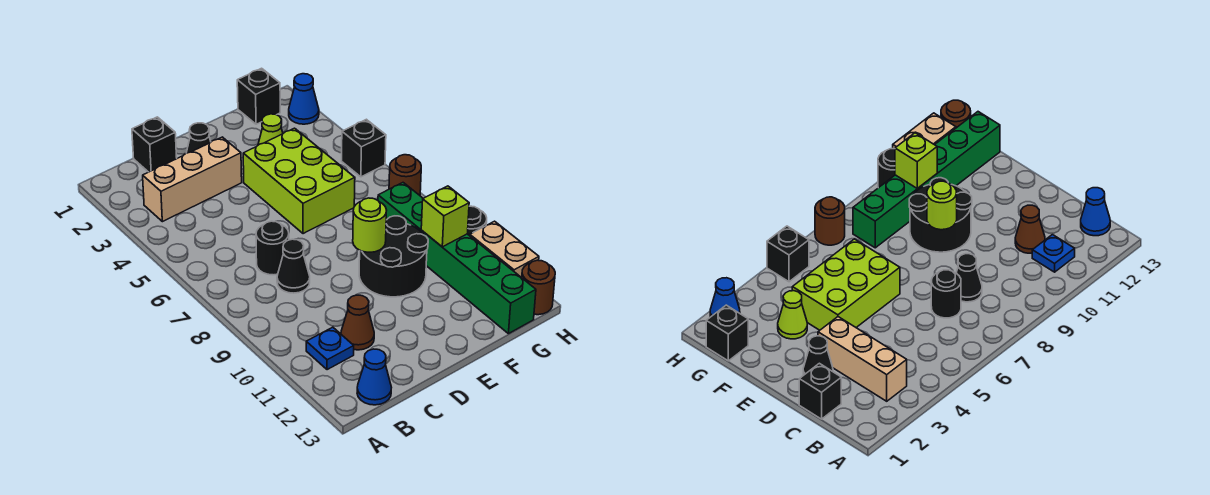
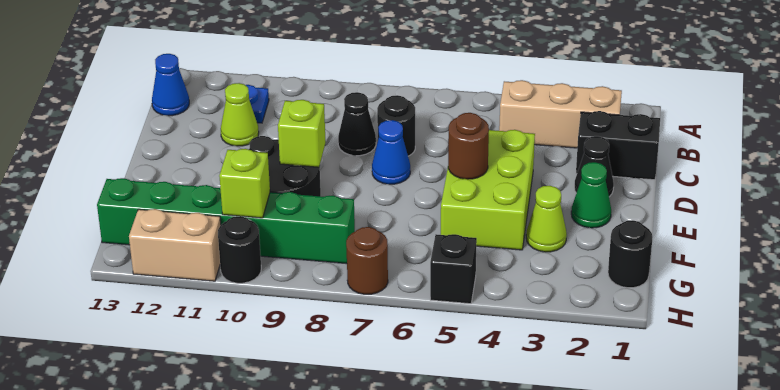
tan 1x3 brick [143,137,242,222] -> tan 1x3 brick turned to [499,80,622,148]
black 1x1 brick [132,117,177,172] -> black 1x2 brick [576,111,660,180]
brown 1x1 cone [341,295,374,350] -> lime 1x1 cone [221,83,259,146]
none -> green 1x1 cone [571,162,611,228]
lime 2x3 brick [243,128,355,234] -> lime 2x3 brick turned to [441,130,535,250]
lime 1x1 round brick [353,198,387,252] -> lime 1x1 brick [278,100,326,167]
black 1x1 brick [237,68,280,124] -> black 1x1 round brick [608,220,653,288]
blue 1x1 cone [289,74,319,124] -> blue 1x1 cone moved to [372,120,410,184]
brown 1x1 round brick [522,260,555,315] -> brown 1x1 round brick moved to [448,113,489,179]

